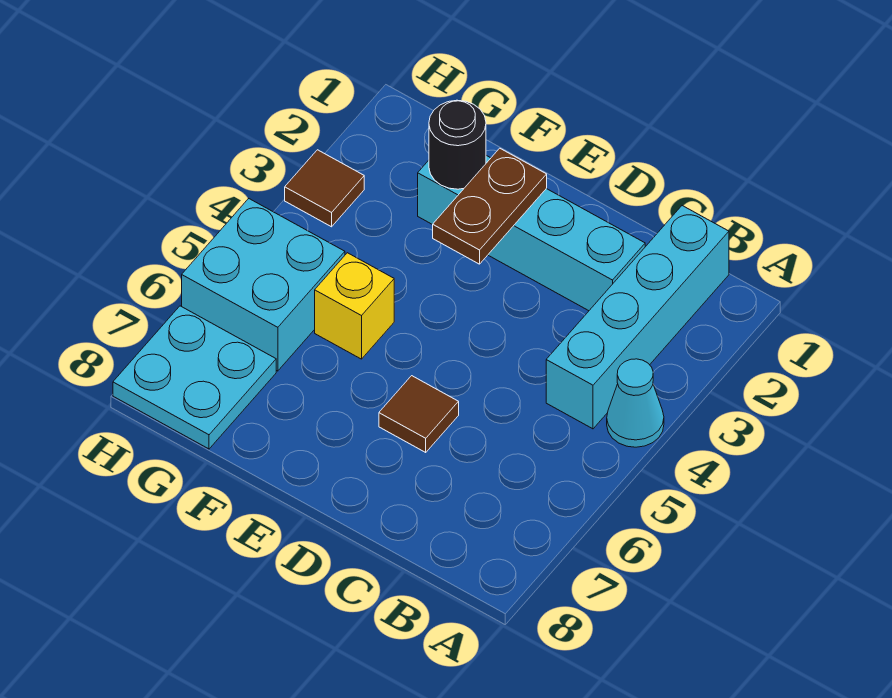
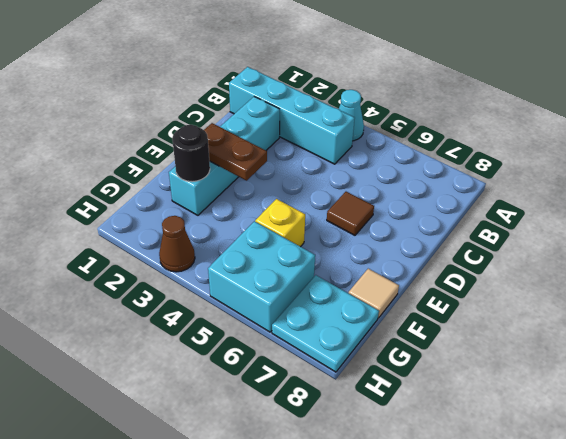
none -> tan 1x1 tile [349,269,399,318]
brown 1x1 tile [285,150,364,227] -> brown 1x1 cone [159,216,195,272]

